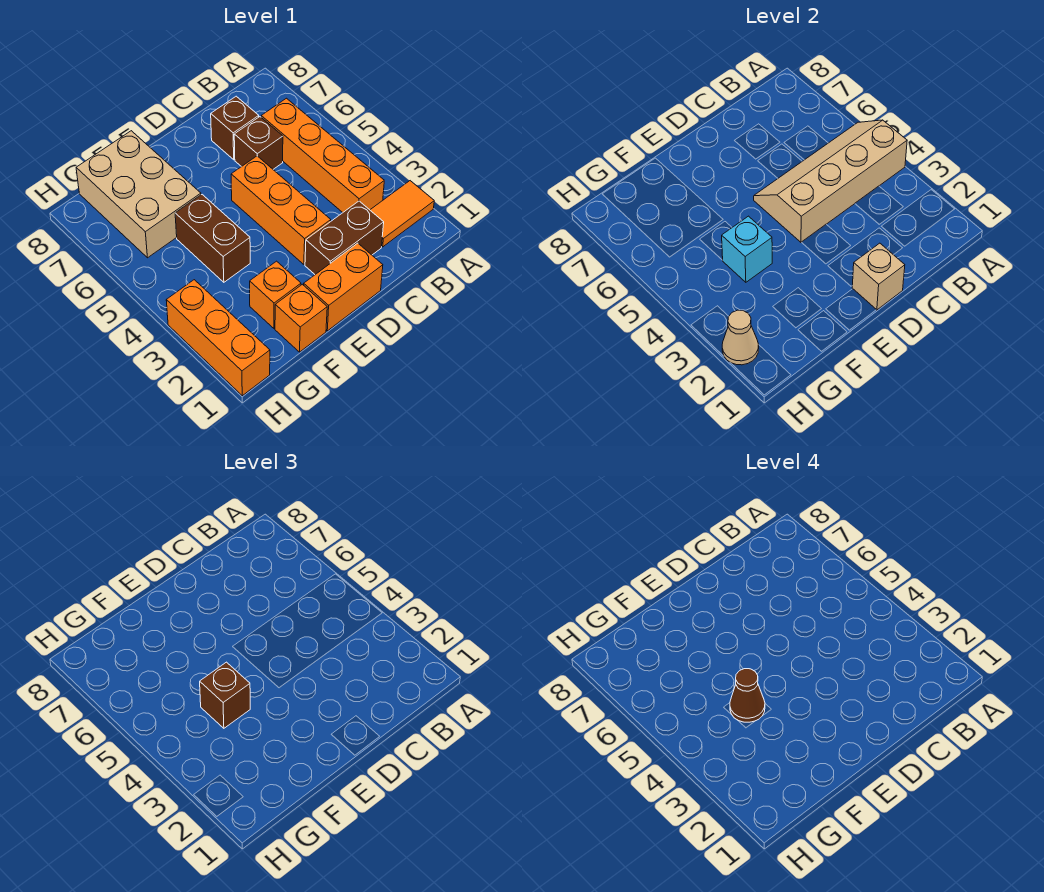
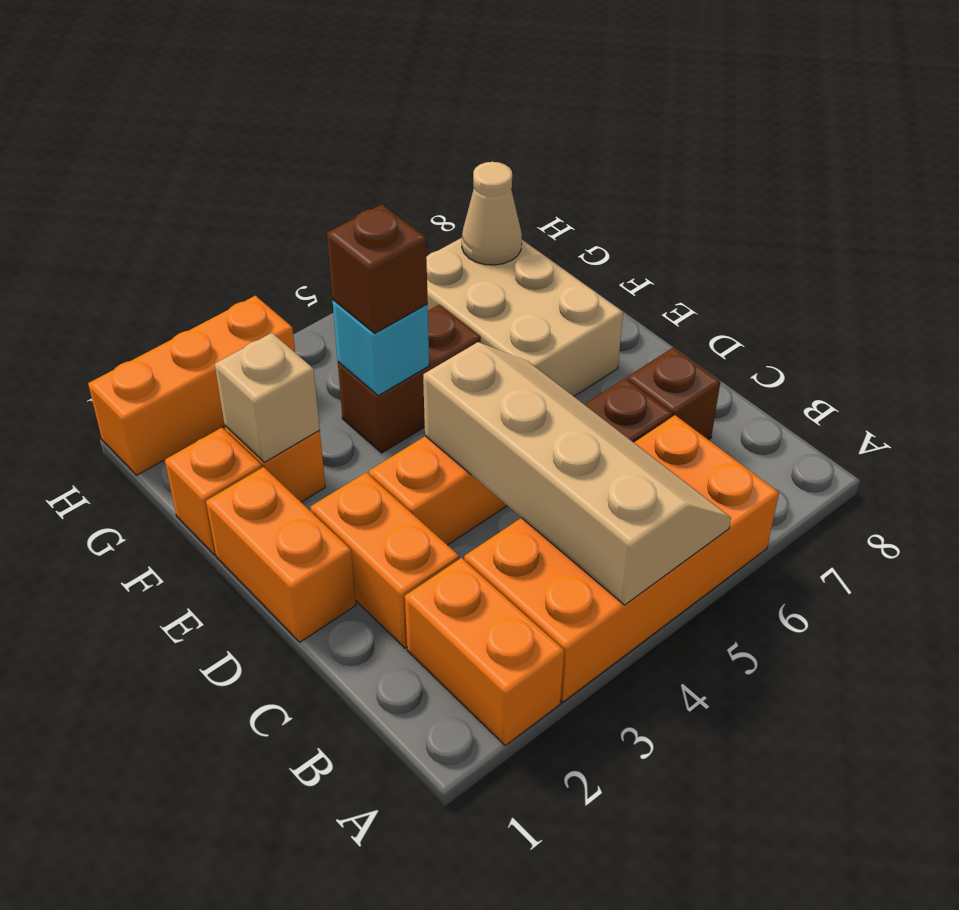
orange 1x2 tile [370,181,434,247] -> orange 1x2 brick [405,558,564,745]
orange 1x4 brick [261,98,384,213] -> orange 2x4 brick [464,415,779,702]
brown 1x2 brick [305,201,384,274] -> orange 1x2 brick [310,473,459,648]
tan 1x1 brick [852,243,905,310] -> tan 1x1 brick moved to [215,333,320,462]
brown 1x1 cone [730,669,765,722] -> none
tan 2x3 brick [76,131,201,258] -> tan 2x3 brick turned to [426,238,623,396]
tan 1x1 cone [722,310,759,365] -> tan 1x1 cone moved to [462,162,522,265]

